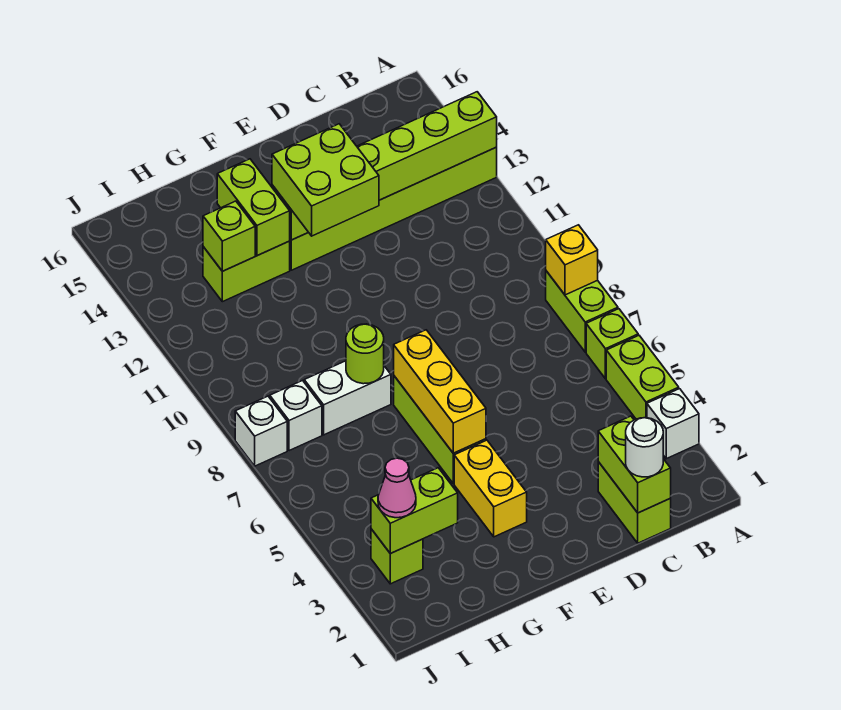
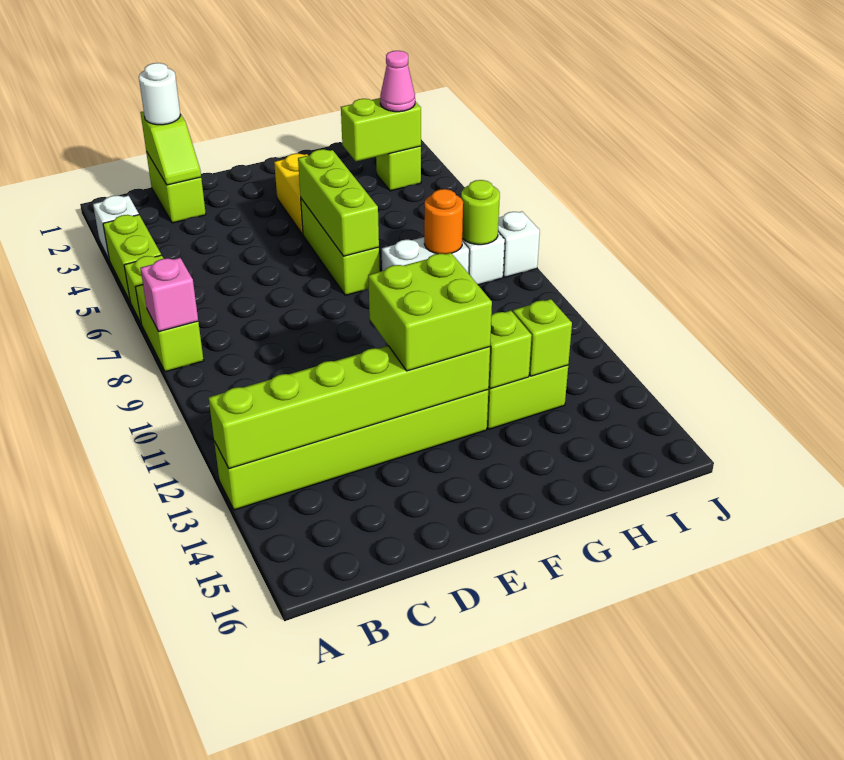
yellow 1x1 brick [546,225,598,295] -> pink 1x1 brick [140,258,198,332]
lime 1x2 brick [598,416,671,513] -> lime 1x2 slope [140,111,201,185]
yellow 1x3 brick [394,330,486,453] -> lime 1x3 brick [298,149,379,256]
lime 1x1 round brick [346,324,384,384] -> lime 1x1 round brick moved to [461,180,500,245]
lime 1x2 brick [217,159,290,256] -> lime 1x1 brick [489,311,532,389]
none -> orange 1x1 round brick [424,189,463,254]

